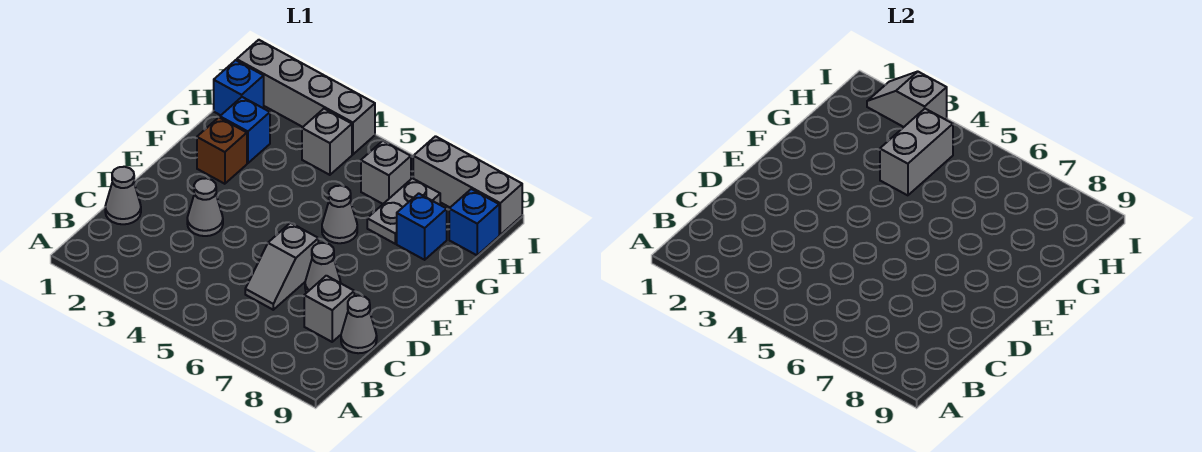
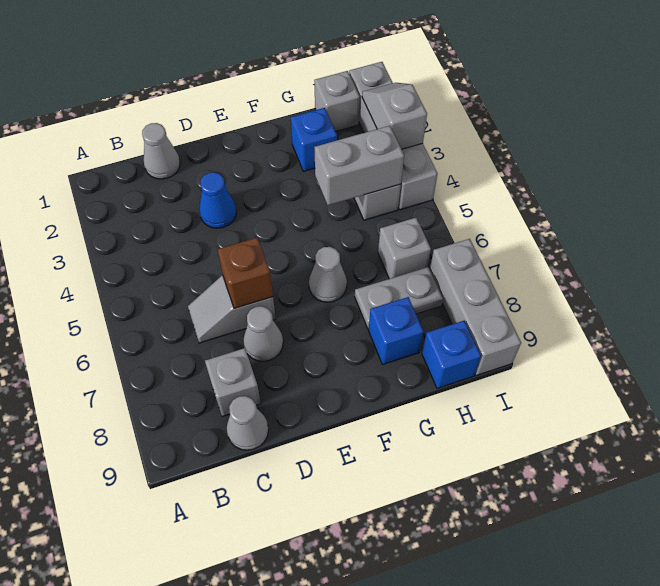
grey 1x1 cone [187,178,223,236] -> blue 1x1 cone [199,172,237,228]
brown 1x1 brick [197,117,247,184] -> brown 1x1 brick moved to [217,238,273,308]
blue 1x1 brick [214,60,264,115] -> grey 1x1 brick [314,71,360,131]

